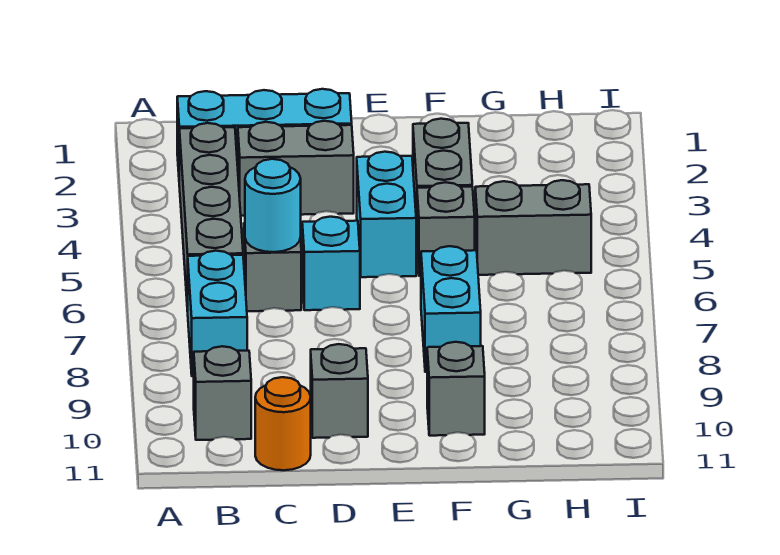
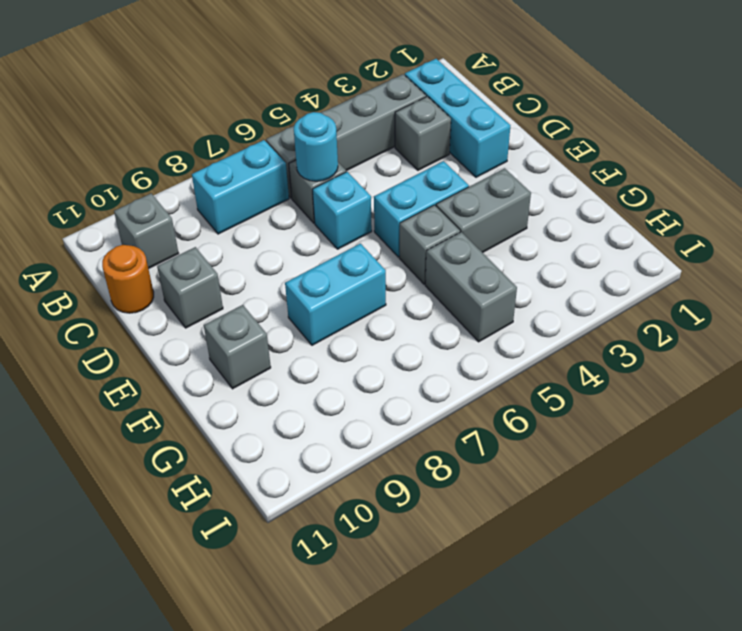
grey 1x2 brick [238,121,354,216] -> grey 1x1 brick [395,97,451,170]

